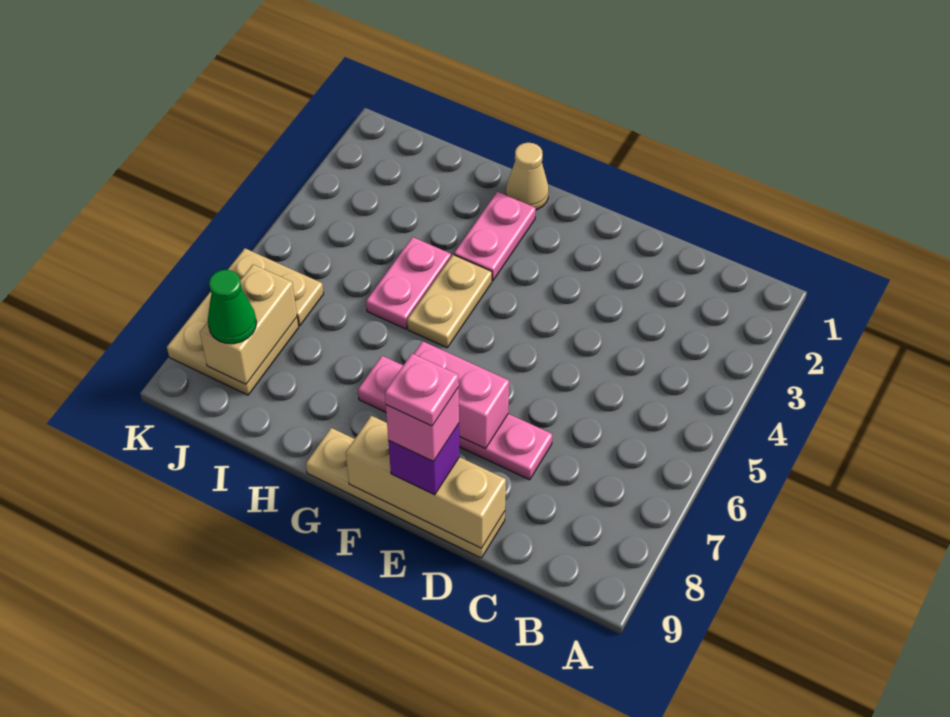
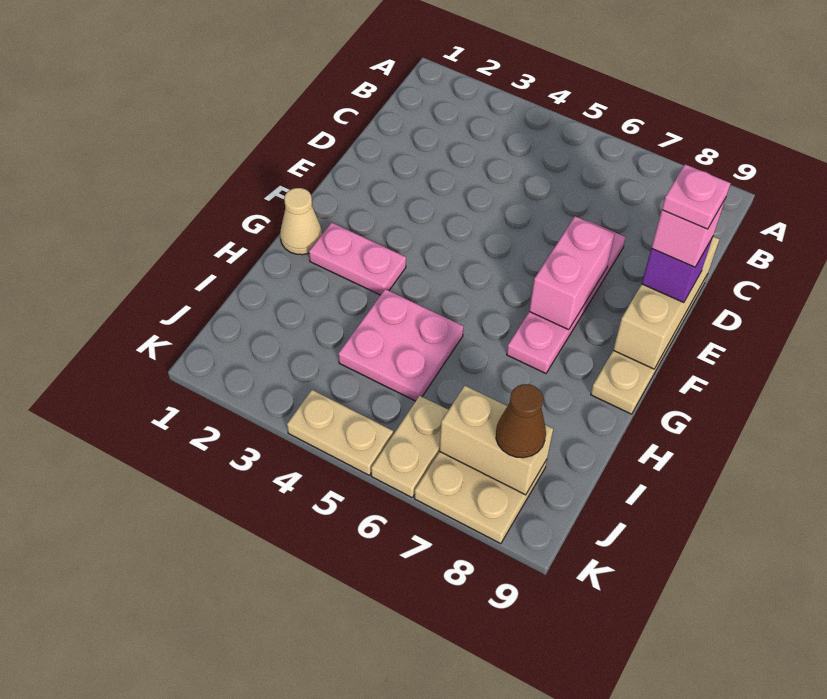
tan 1x2 plate [407,255,492,348] -> tan 1x2 plate moved to [287,390,393,475]
pink 1x2 plate [366,237,451,329] -> pink 2x2 plate [338,289,463,401]
green 1x1 cone [208,270,256,344] -> brown 1x1 cone [496,384,546,458]

